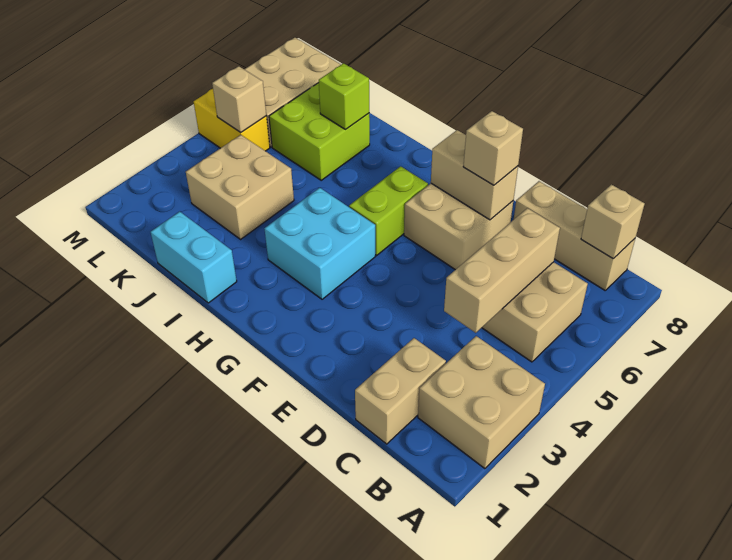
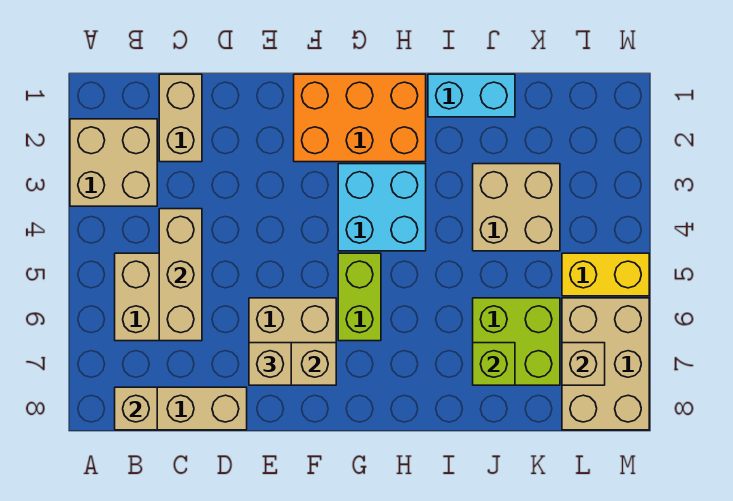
none -> orange 2x3 brick [294,74,426,162]
tan 1x1 brick [212,66,266,132] -> tan 1x1 brick moved to [562,343,605,385]

